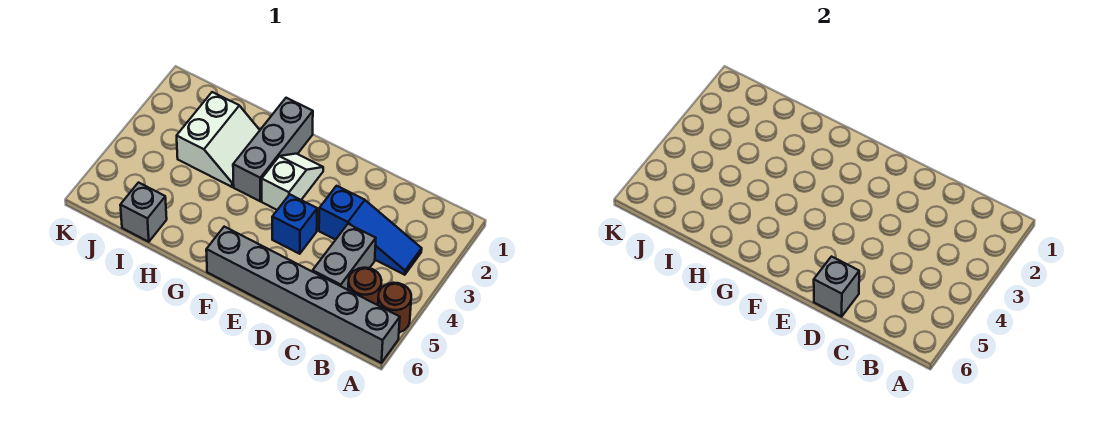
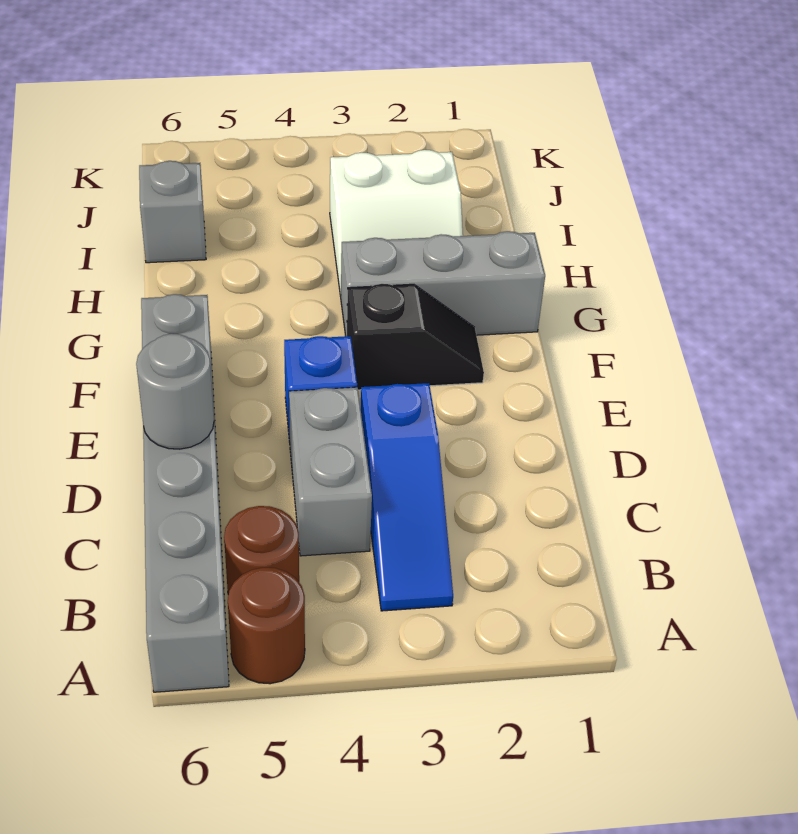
grey 1x2 brick [313,224,376,290] -> grey 1x2 brick turned to [289,387,372,556]
grey 1x1 brick [814,257,859,317] -> grey 1x1 round brick [136,334,214,449]
white 1x2 slope [262,154,323,210] -> black 1x2 slope [347,284,484,390]

